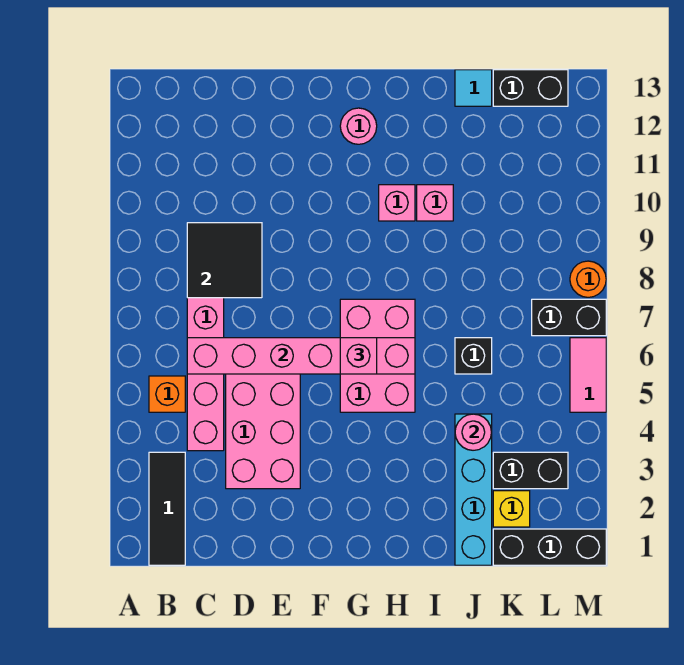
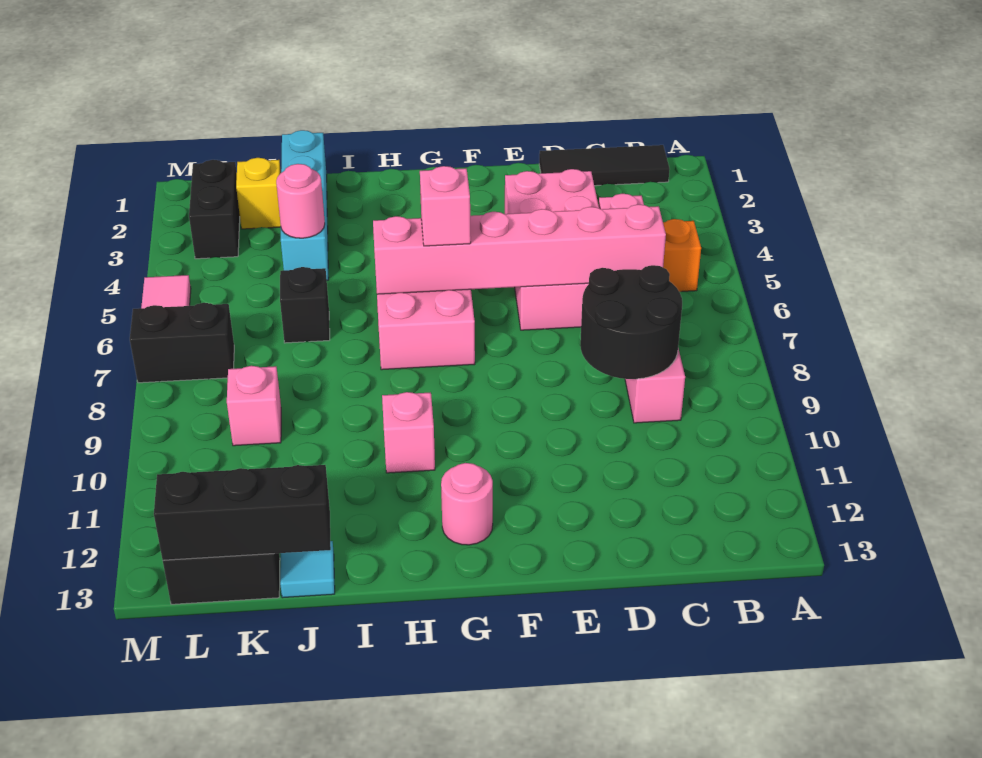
black 1x3 tile [149,452,185,565] -> black 1x3 tile turned to [539,145,670,186]
black 2x2 tile [187,223,262,298] -> black 2x2 round brick [580,265,682,379]
pink 1x1 brick [417,185,453,221] -> pink 1x1 brick moved to [227,366,281,446]
black 1x3 brick [493,529,606,565] -> black 1x3 brick moved to [154,465,331,560]
black 1x2 brick [493,452,568,489] -> black 1x2 brick turned to [189,160,240,259]
orange 1x1 round brick [570,261,606,297] -> none

